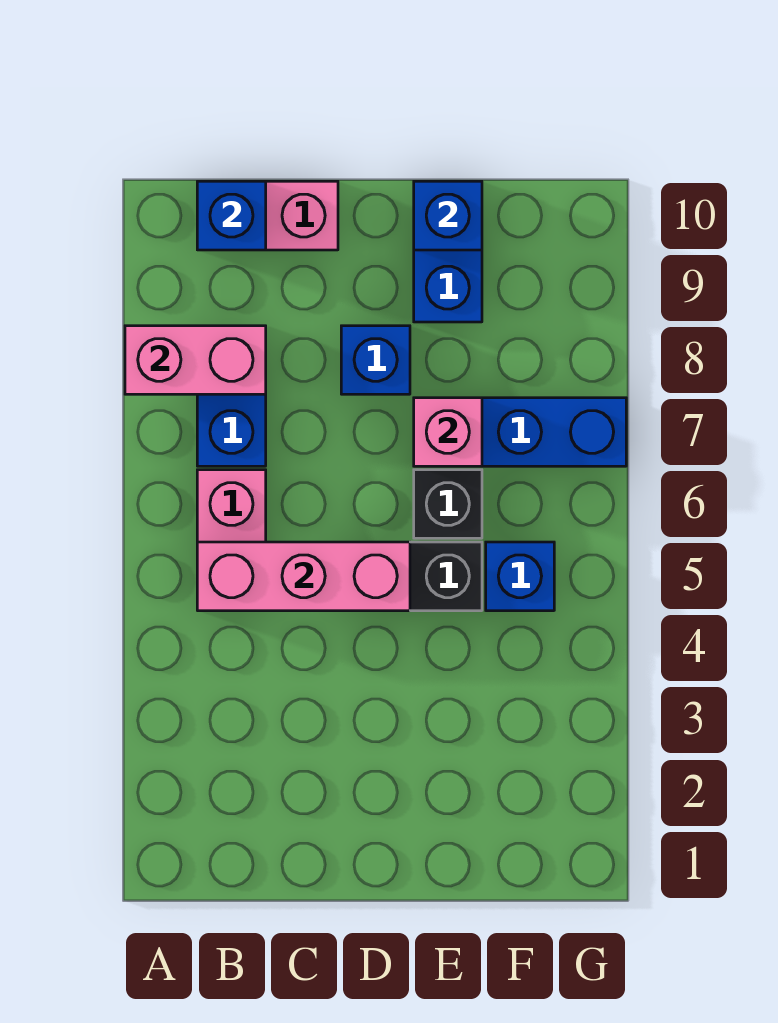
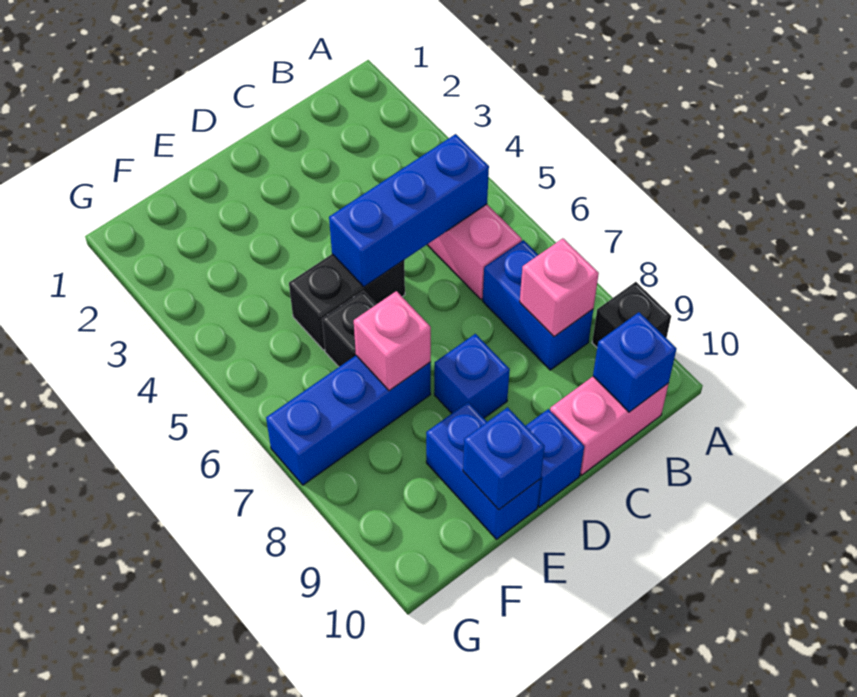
pink 1x2 brick [125,326,266,394] -> pink 1x1 brick [520,238,599,337]
none -> black 1x1 brick [592,282,671,347]
pink 1x3 brick [197,542,410,611] -> blue 1x3 brick [329,134,489,287]
blue 1x1 brick [486,542,554,611] -> blue 1x1 brick moved to [526,409,584,507]

